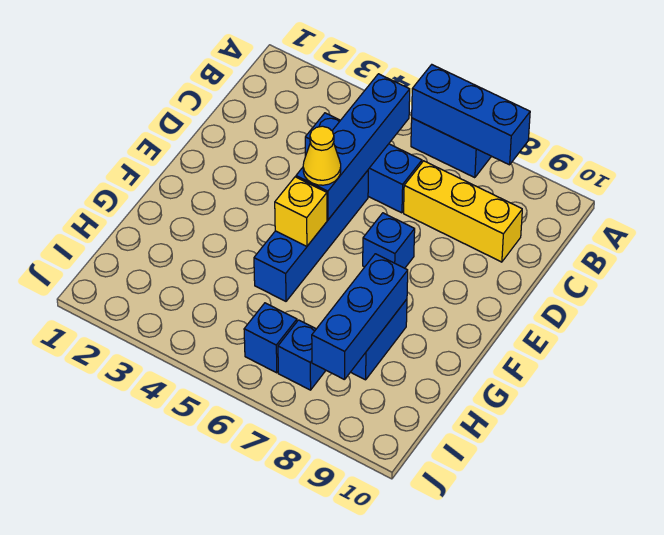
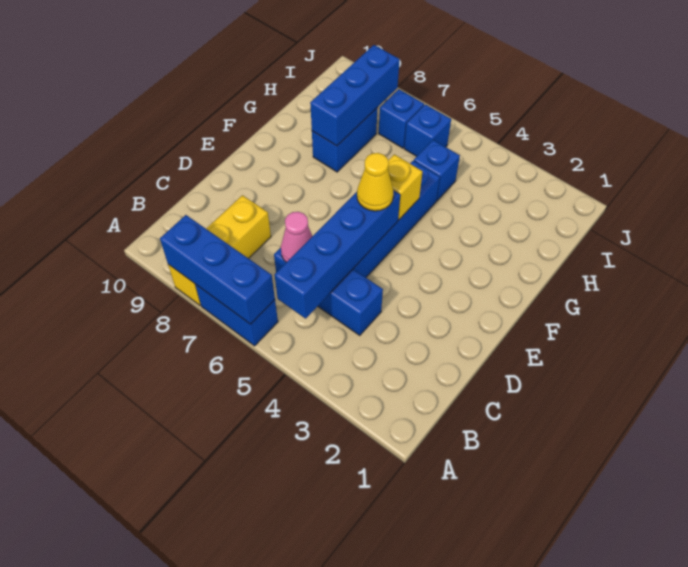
none -> pink 1x1 cone [281,212,312,262]
yellow 1x3 brick [404,161,522,262] -> yellow 1x3 brick turned to [168,195,271,305]
blue 1x1 brick [363,213,415,268] -> blue 1x1 brick moved to [414,140,460,201]

